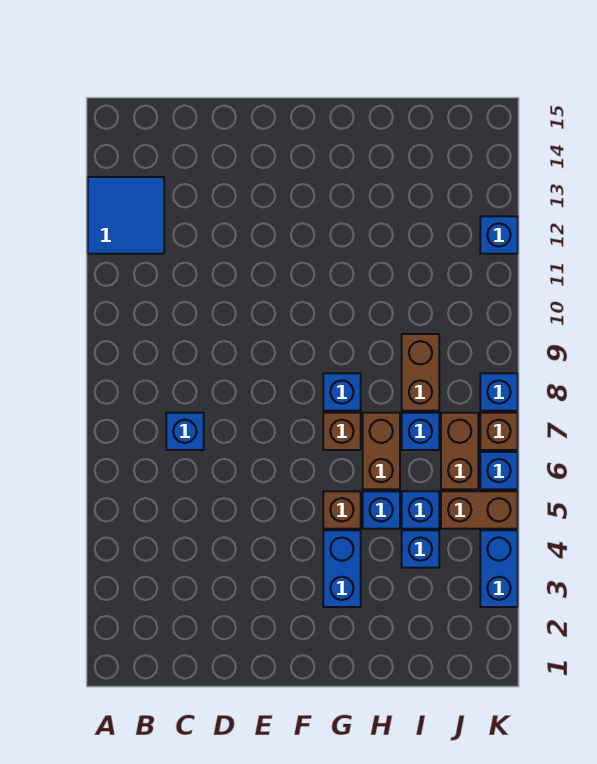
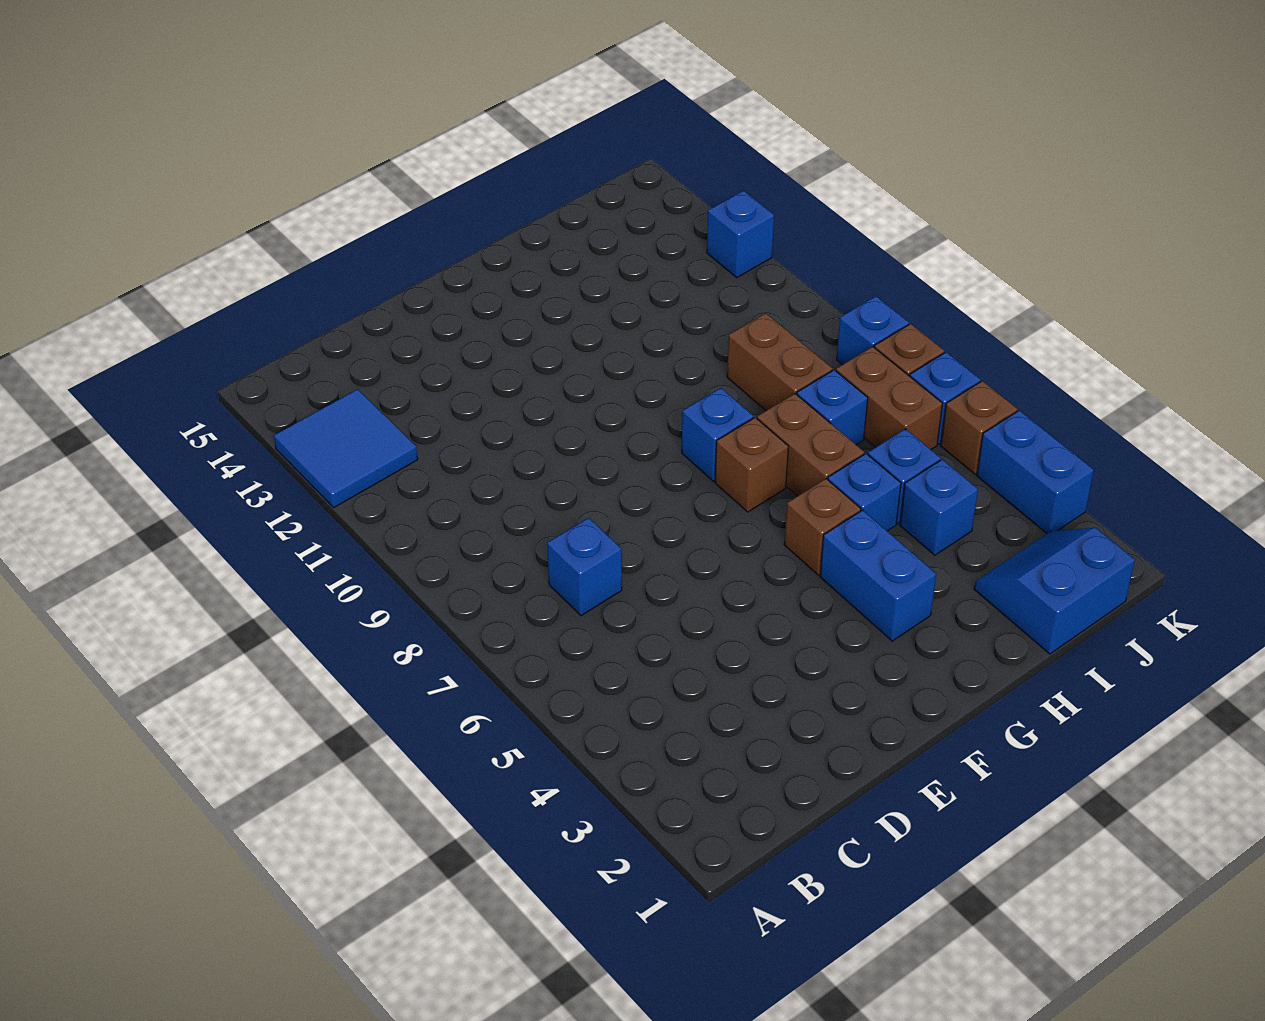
none -> blue 2x2 slope [974,528,1135,654]
brown 1x2 brick [441,491,518,529] -> brown 1x1 brick [941,381,1017,474]

